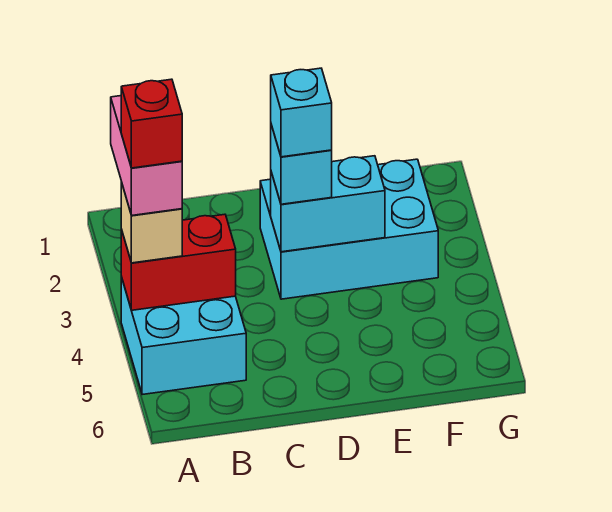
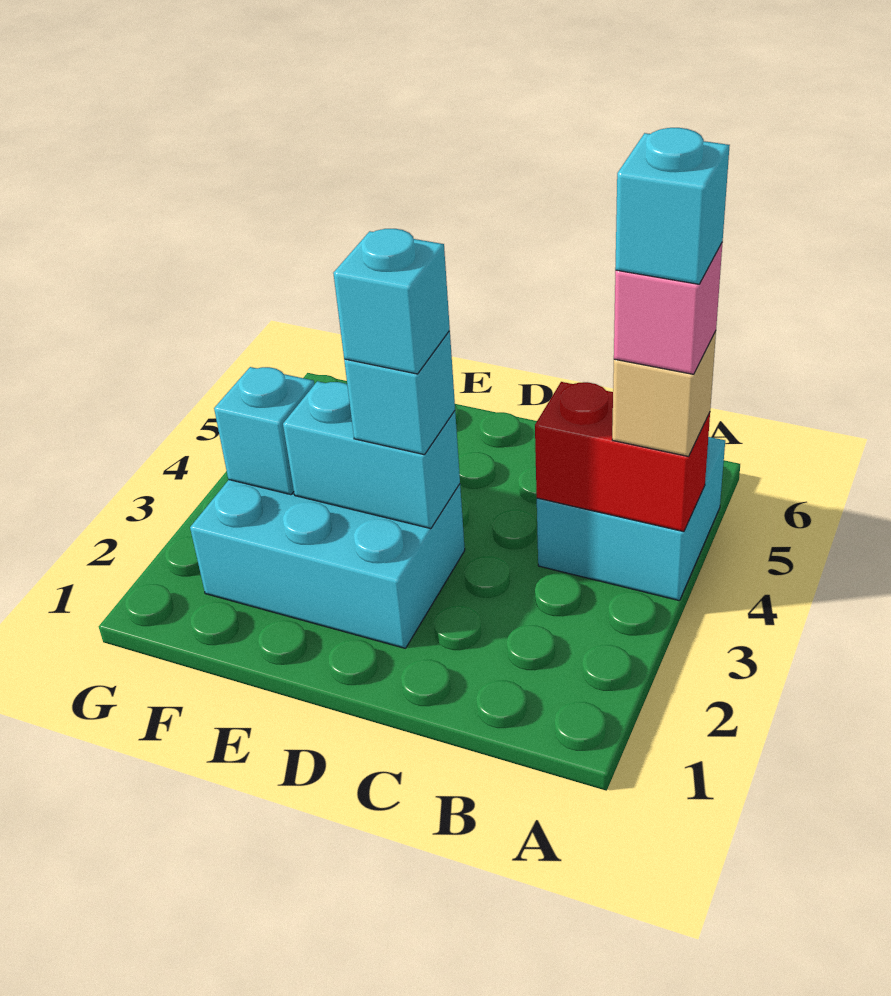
pink 1x2 brick [111,96,182,216] -> pink 1x1 brick [614,243,722,374]
red 1x1 brick [121,79,182,168] -> cyan 1x1 brick [615,128,730,284]
none -> cyan 1x1 brick [214,367,315,495]

